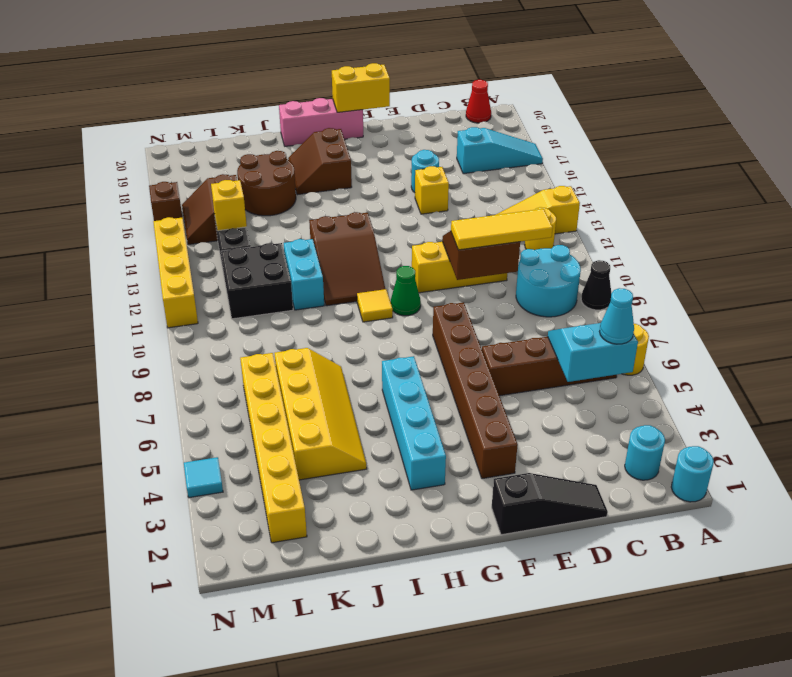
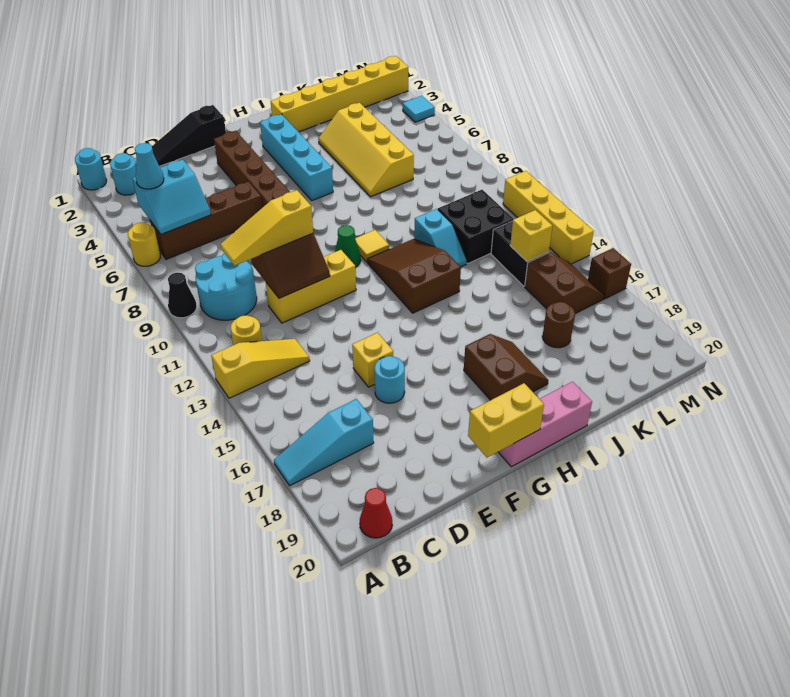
yellow 1x3 tile [451,209,553,250] -> yellow 1x3 slope [221,190,313,266]
cyan 1x2 brick [284,239,324,310] -> cyan 1x2 slope [414,209,467,267]
brown 2x2 round brick [237,151,296,216] -> brown 1x1 round brick [542,302,575,348]
yellow 1x6 brick [240,353,307,543] -> yellow 1x6 brick turned to [271,56,408,132]

